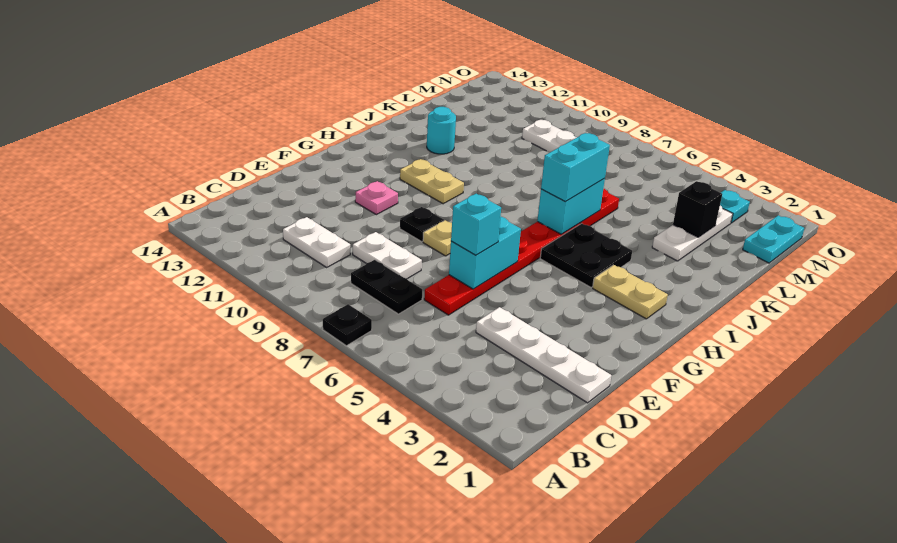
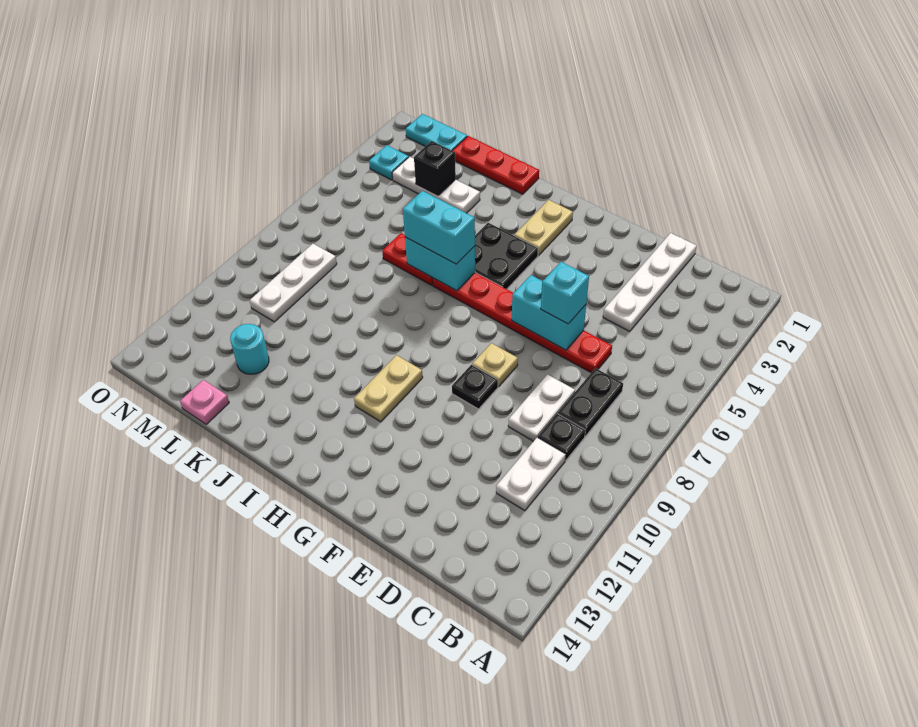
black 1x1 plate [323,304,372,346] -> black 1x1 plate moved to [538,414,585,460]
pink 1x1 plate [355,181,398,215] -> pink 1x1 plate moved to [180,380,229,424]
none -> red 1x3 plate [452,136,539,194]
cyan 1x1 round brick [427,107,456,154] -> cyan 1x1 round brick moved to [230,324,269,374]

